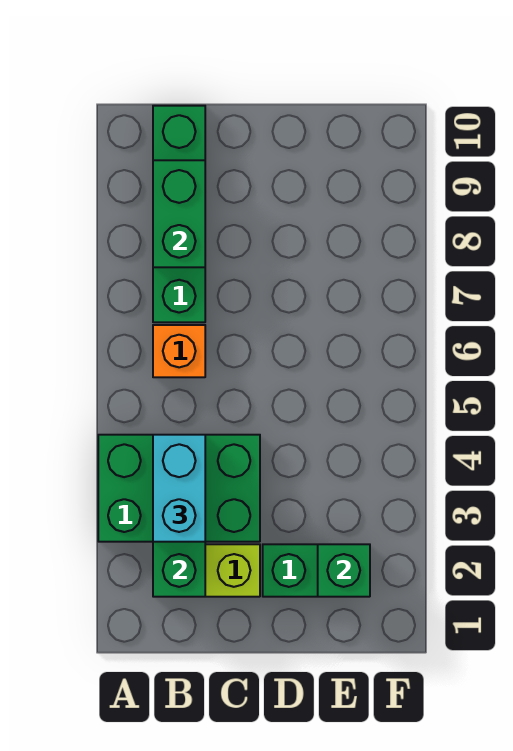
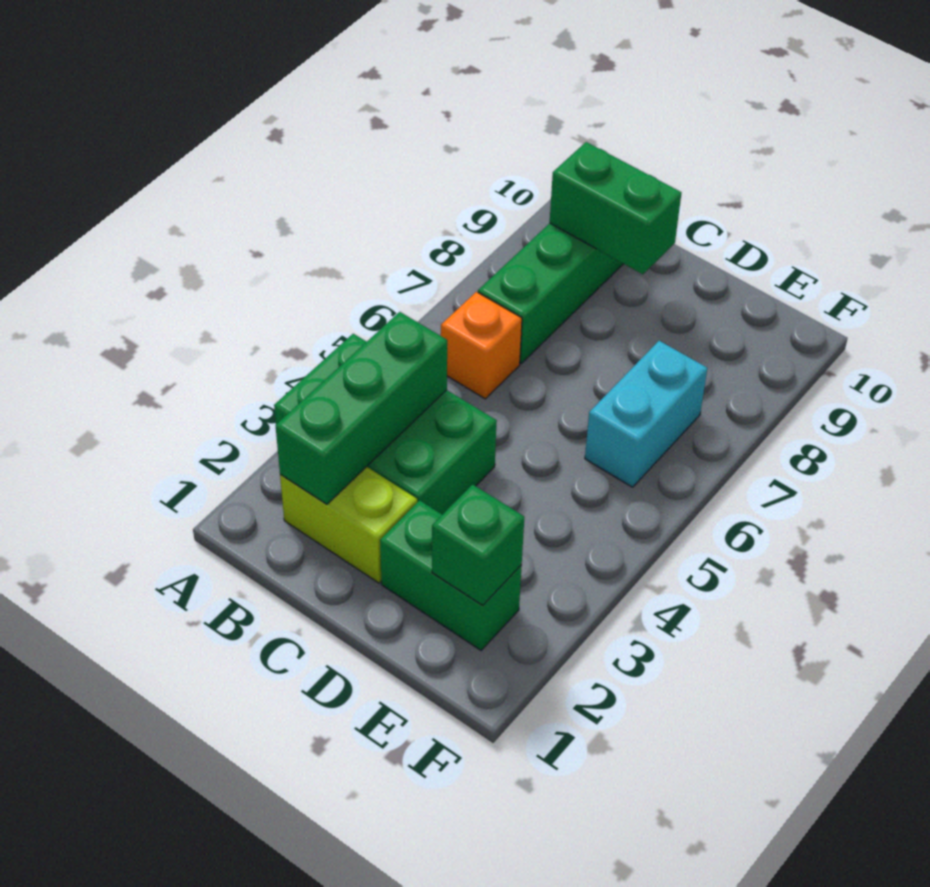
cyan 1x2 brick [153,435,205,542] -> cyan 1x2 brick moved to [585,341,707,487]
green 1x2 brick [153,160,205,267] -> green 1x2 brick turned to [550,142,681,274]

